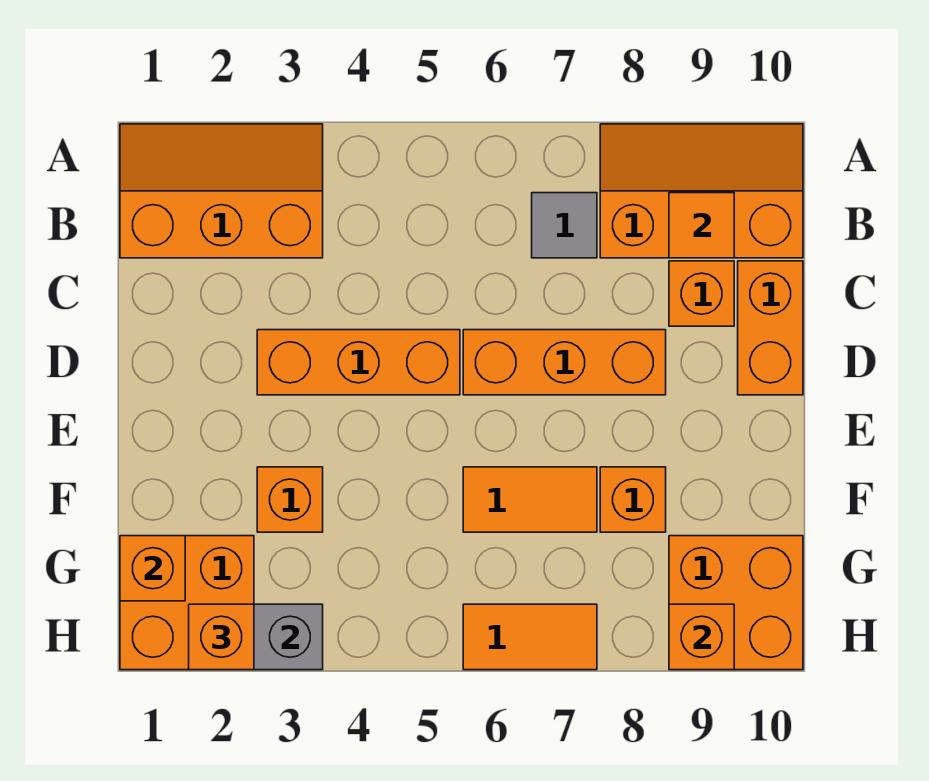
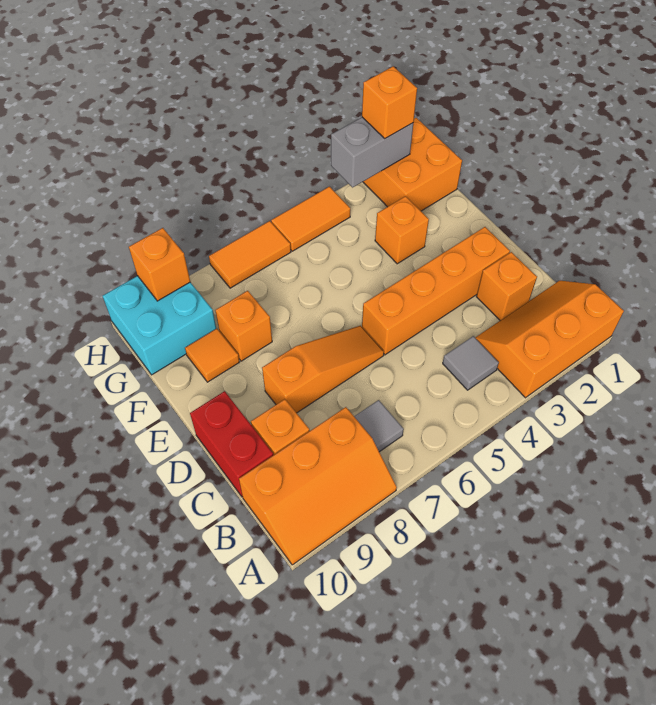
orange 2x3 slope [120,124,323,258] -> orange 2x3 slope turned to [475,281,624,398]
none -> grey 1x1 tile [443,336,499,390]
orange 1x1 tile [669,193,734,258] -> orange 1x1 tile moved to [185,328,239,382]
orange 1x2 brick [738,261,803,395] -> red 1x2 brick [190,391,273,497]
orange 1x3 brick [257,330,460,395] -> orange 1x4 brick [362,227,510,355]
orange 1x3 brick [463,330,666,395] -> orange 1x3 slope [262,326,384,413]
orange 1x2 tile [463,467,597,532] -> orange 1x2 tile moved to [271,187,350,251]
orange 1x1 brick [120,536,185,601] -> orange 1x1 brick moved to [476,252,537,320]
orange 2x2 brick [669,536,803,670] -> cyan 2x2 brick [103,276,216,375]

